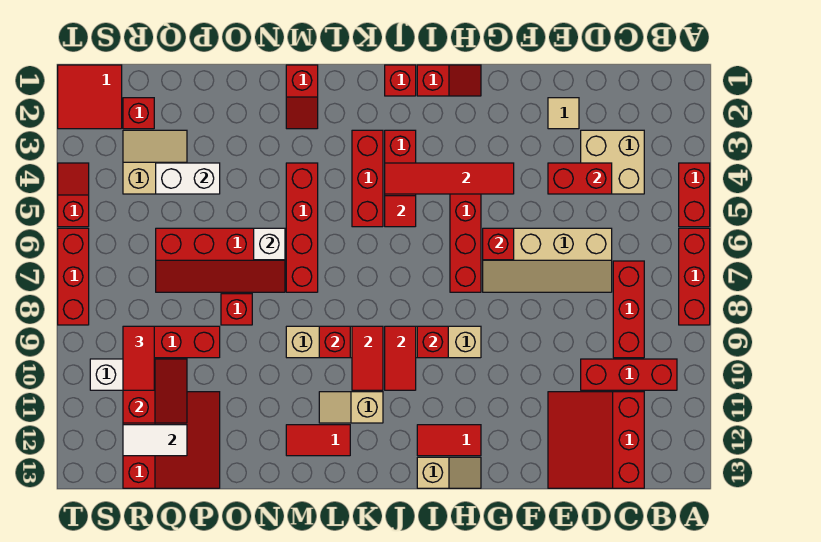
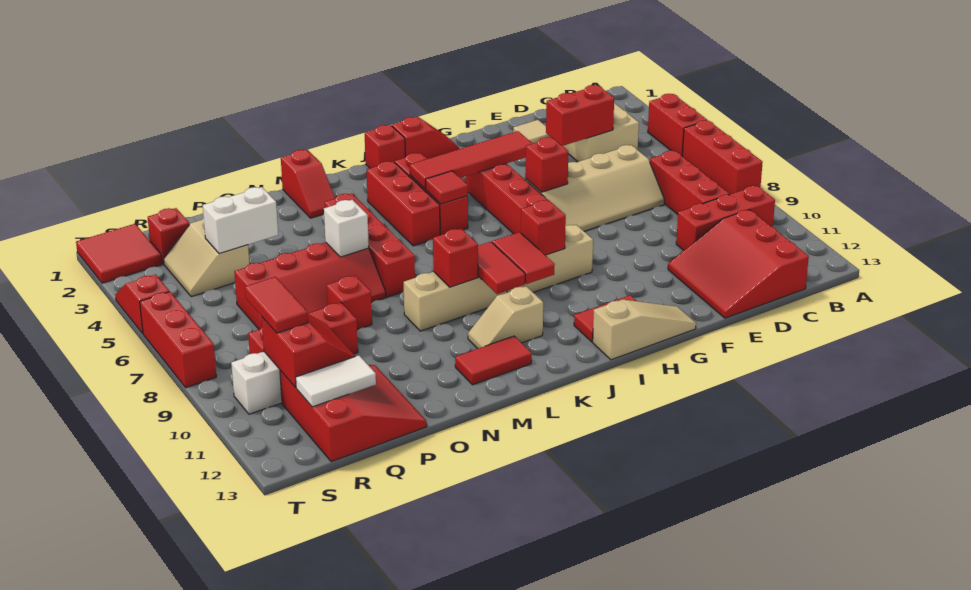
tan 1x2 slope [417,457,481,488] -> tan 1x3 slope [593,300,696,360]
tan 2x2 slope [123,130,187,194] -> tan 2x2 slope turned to [164,218,249,297]

